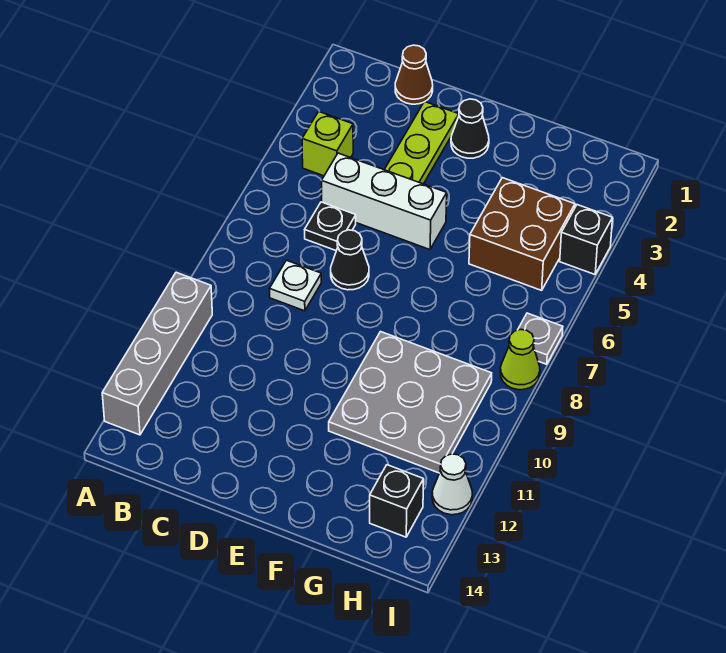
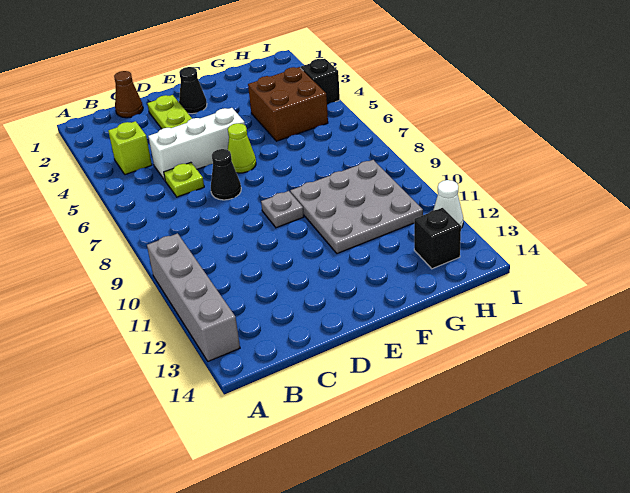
black 1x1 plate [305,202,356,251] -> lime 1x1 plate [164,162,204,197]
white 1x1 plate [270,260,322,311] -> none
grey 1x1 plate [518,313,563,364] -> grey 1x1 plate moved to [261,191,304,228]
lime 1x1 cone [500,329,540,390] -> lime 1x1 cone moved to [228,123,256,173]

